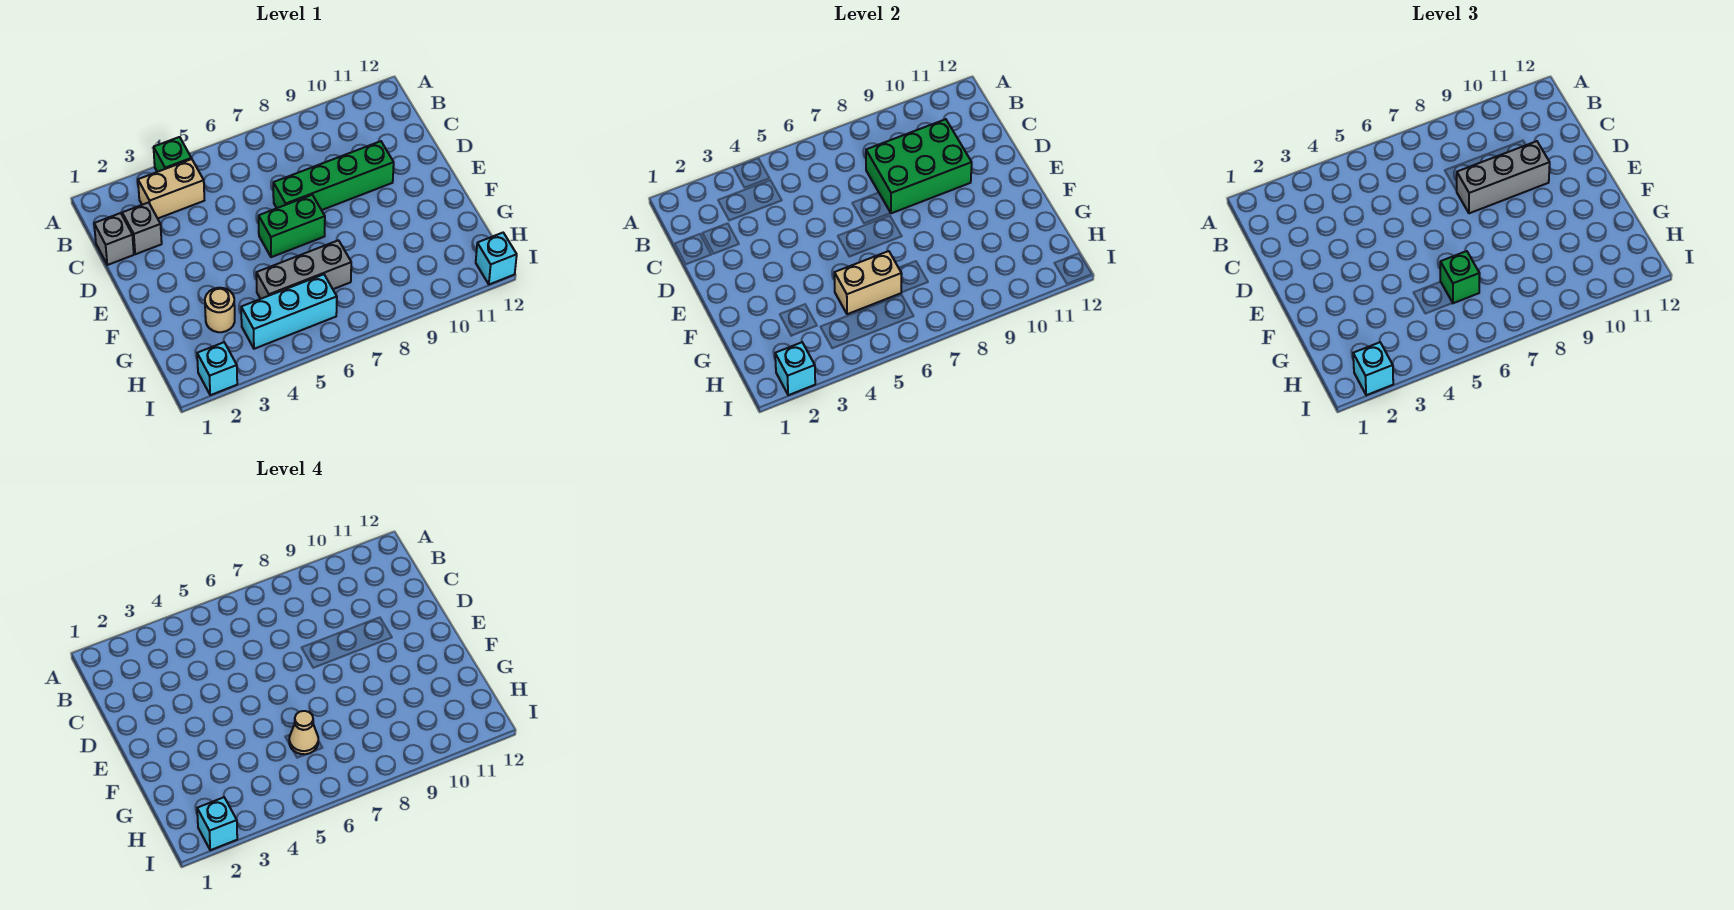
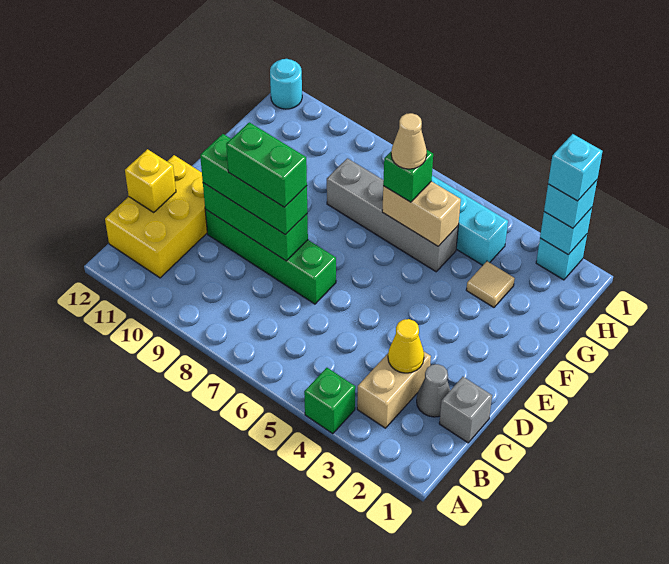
tan 1x2 brick [138,159,204,218] -> tan 1x2 brick turned to [357,352,431,428]
none -> yellow 2x3 brick [105,155,207,278]
grey 1x1 brick [122,202,162,254] -> grey 1x1 cone [417,364,450,417]
none -> yellow 1x1 cone [388,319,424,373]
green 2x3 brick [866,119,972,213] -> green 1x3 brick [203,183,308,261]
none -> yellow 1x1 brick [125,149,176,212]
grey 1x3 brick [1457,141,1550,213] -> green 1x3 brick [200,134,307,235]
green 1x2 brick [259,195,325,257] -> green 1x2 brick moved to [226,122,307,207]
tan 1x1 round brick [205,288,235,332] -> tan 1x1 tile [466,261,515,307]
grey 1x3 brick [256,240,351,299] -> grey 1x4 brick [327,158,458,272]
cyan 1x1 brick [476,233,517,284] -> cyan 1x1 round brick [270,59,302,109]

